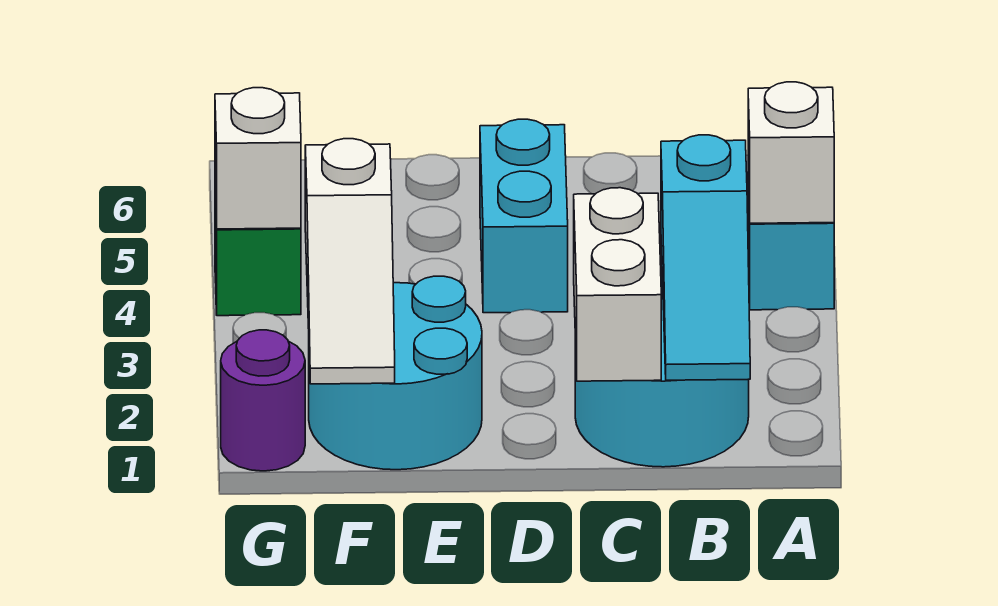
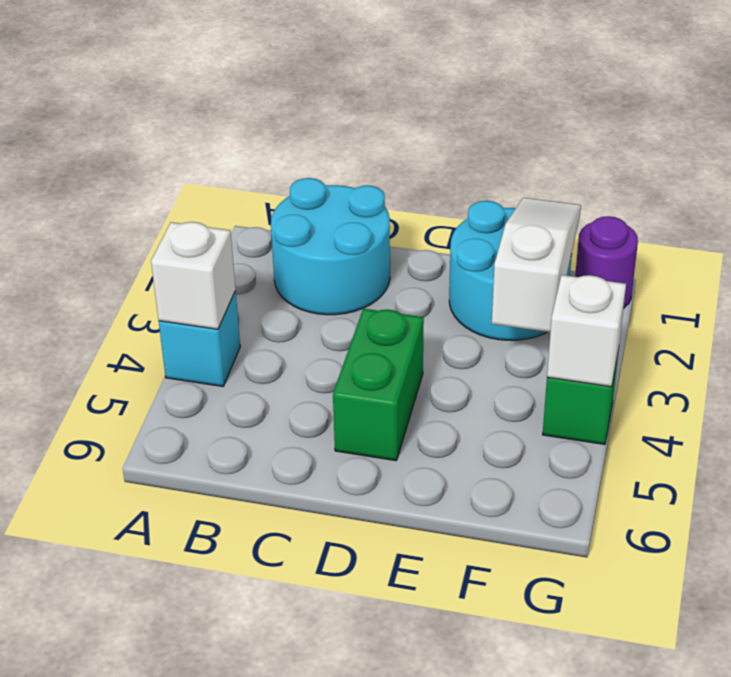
cyan 1x3 slope [661,135,750,380] -> none
white 1x2 brick [574,188,661,381] -> none
cyan 1x2 brick [480,119,568,313] -> green 1x2 brick [333,309,424,461]

